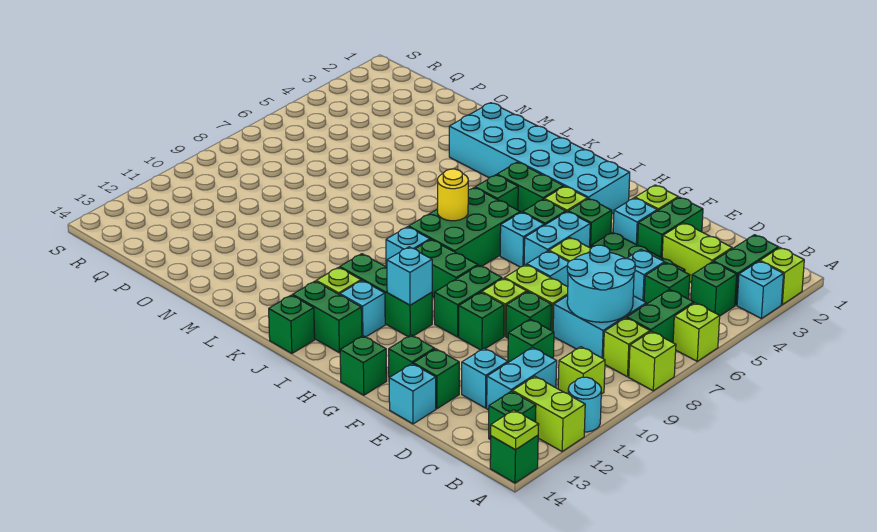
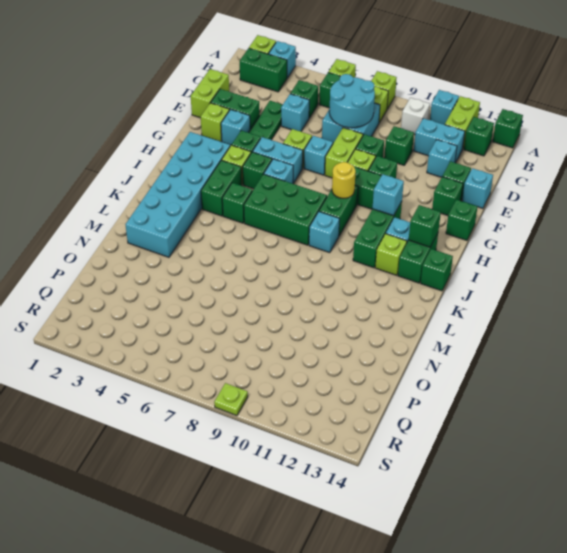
cyan 1x1 round brick [568,377,601,432] -> cyan 1x1 brick [430,90,459,125]
lime 1x1 plate [491,410,539,450] -> lime 1x1 plate moved to [214,383,248,416]
green 1x1 brick [691,262,737,316] -> green 1x1 brick moved to [409,205,441,247]
lime 1x1 brick [558,347,605,394] -> white 1x1 brick [401,98,430,134]
lime 1x2 brick [662,223,732,283] -> lime 1x2 brick moved to [191,69,229,118]
yellow 1x1 round brick [438,169,468,221] -> yellow 1x1 round brick moved to [332,162,356,198]

